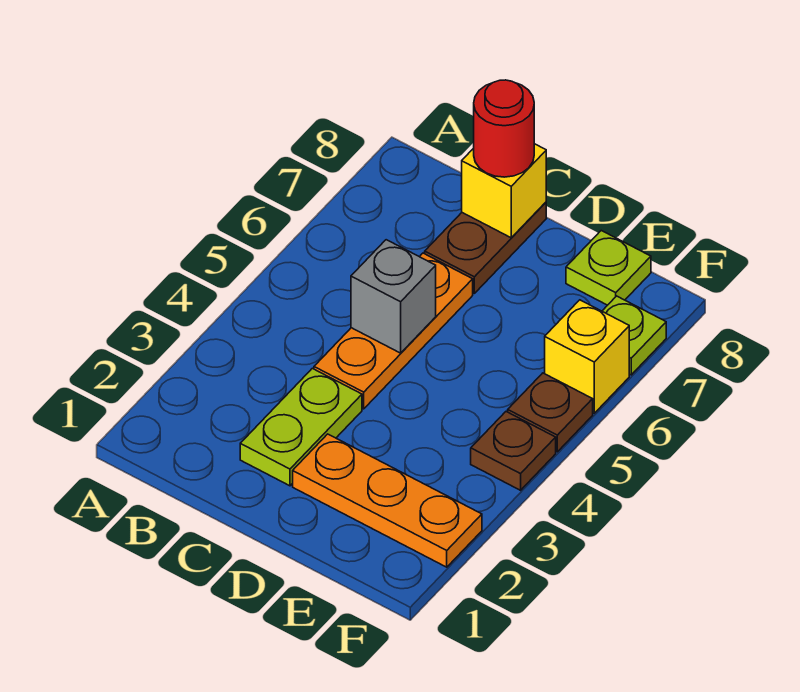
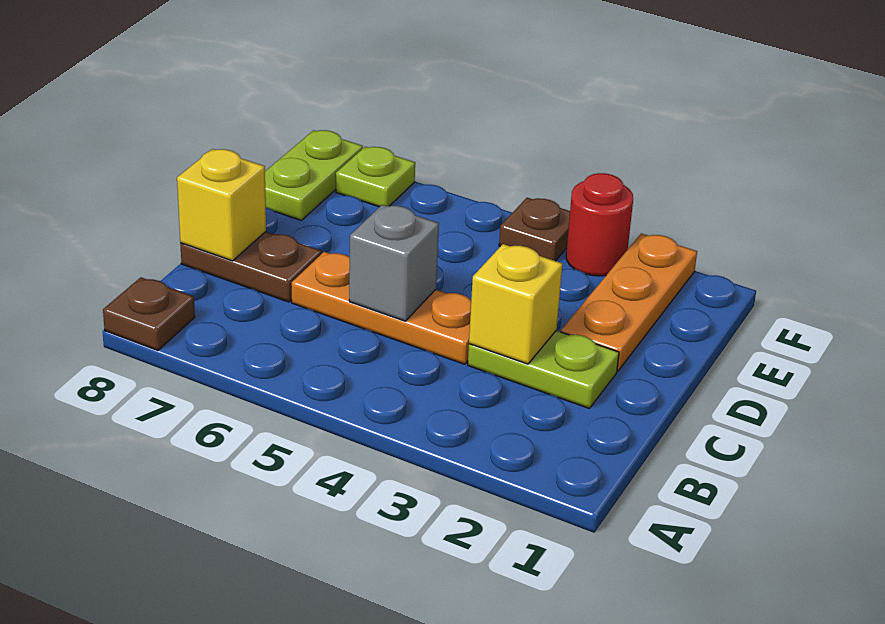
red 1x1 round brick [474,80,534,177] -> red 1x1 round brick moved to [566,173,633,276]
lime 1x1 plate [566,231,651,305] -> lime 1x2 plate [265,130,363,220]
brown 1x1 plate [508,373,593,452] -> brown 1x1 plate moved to [103,277,195,350]
yellow 1x1 brick [545,300,629,413] -> yellow 1x1 brick moved to [469,244,562,364]

